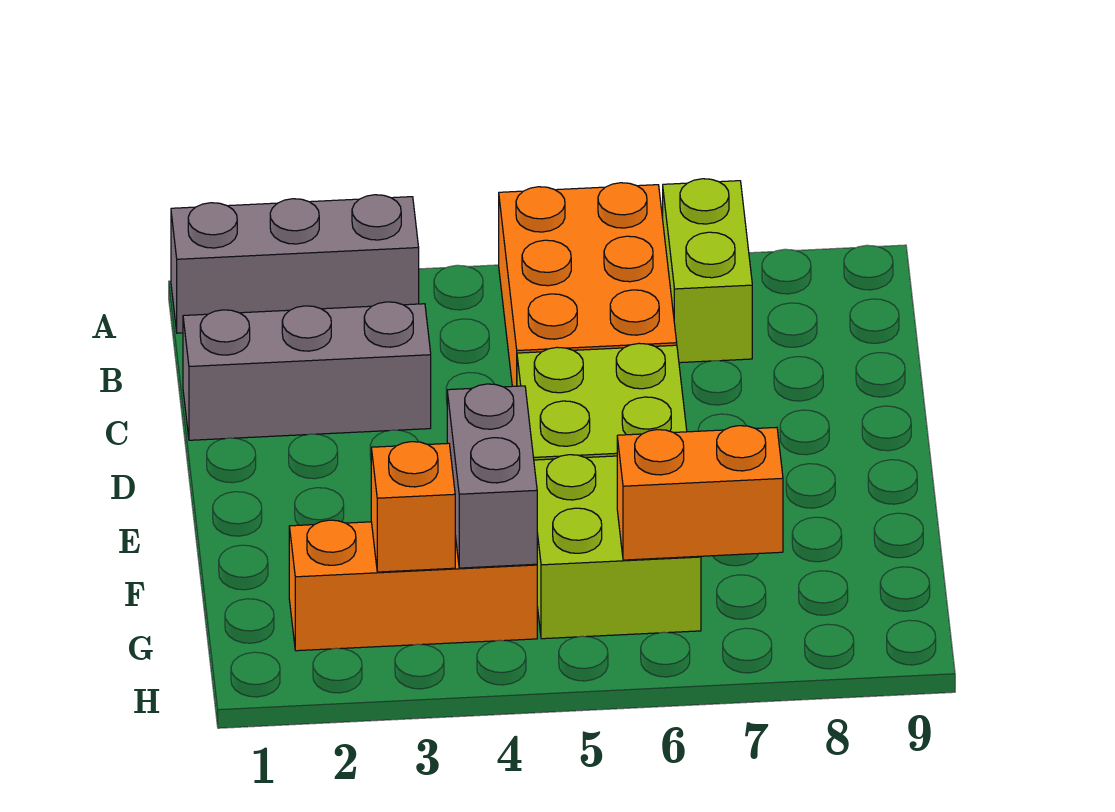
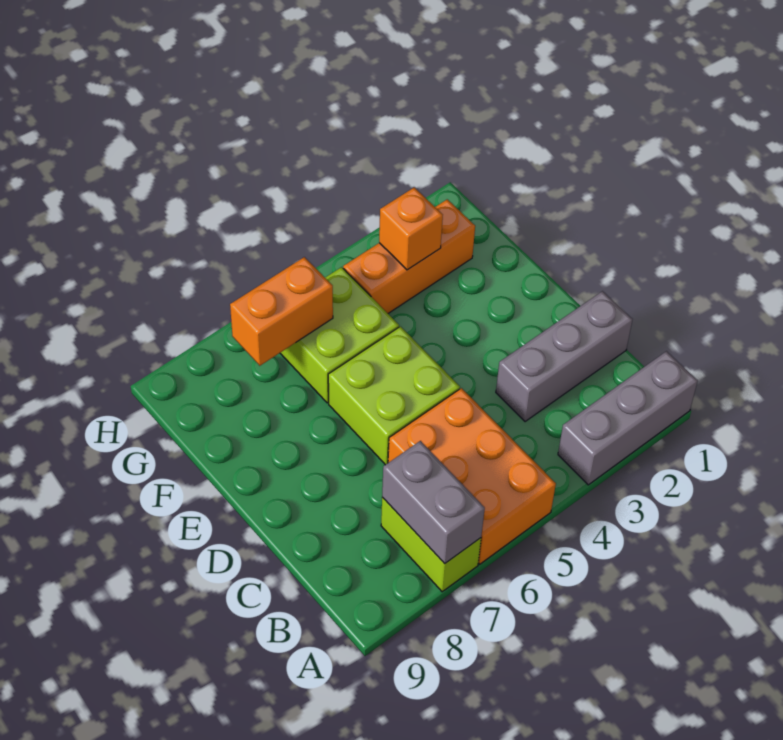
grey 1x2 brick [447,384,537,568] -> grey 1x2 brick moved to [382,441,485,564]

